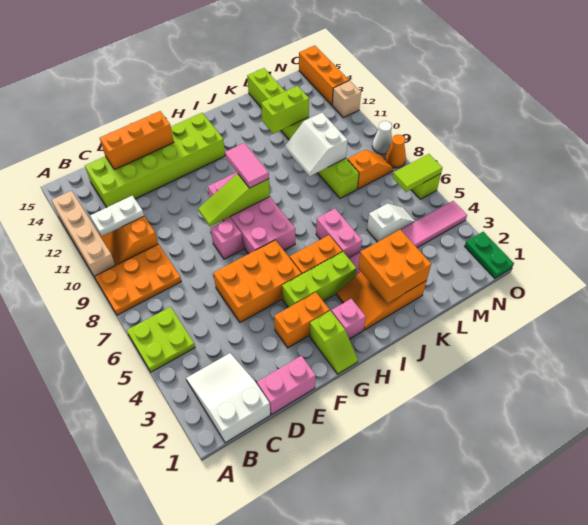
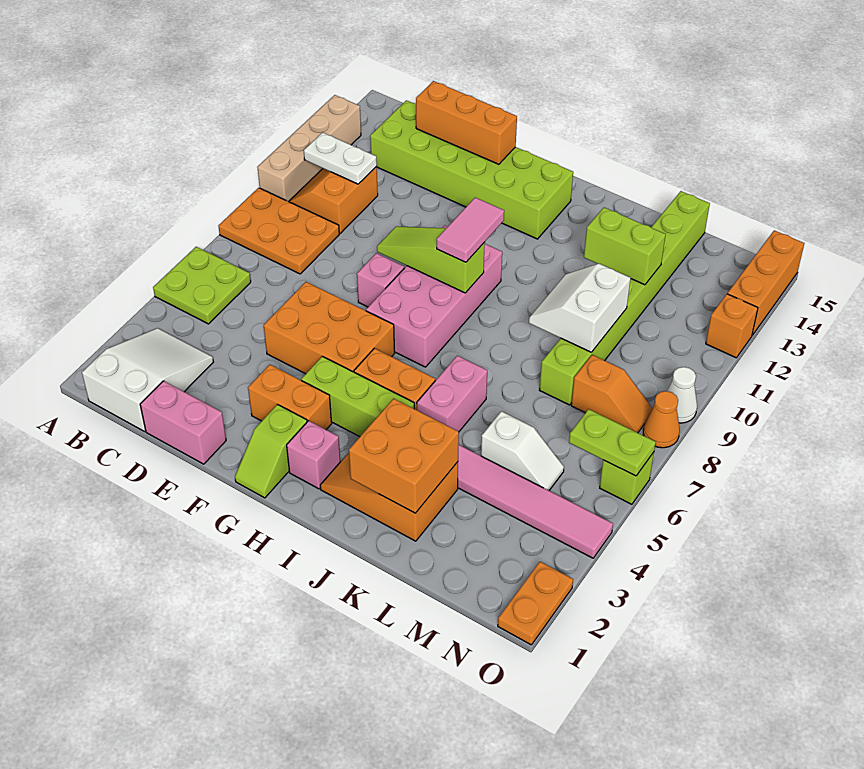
lime 1x2 tile [393,154,443,192] -> lime 1x2 plate [569,409,656,476]
green 1x2 plate [465,232,514,278] -> orange 1x2 plate [498,562,573,645]
tan 1x1 brick [332,81,361,118] -> orange 1x1 brick [706,294,758,358]

